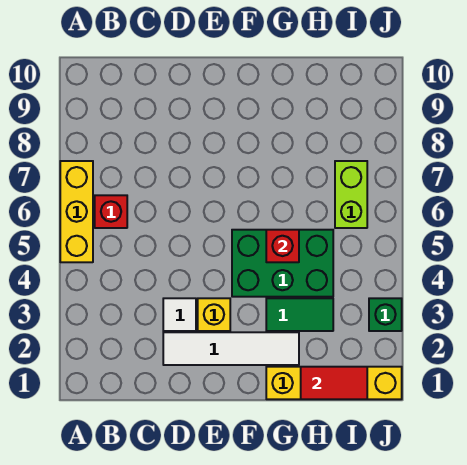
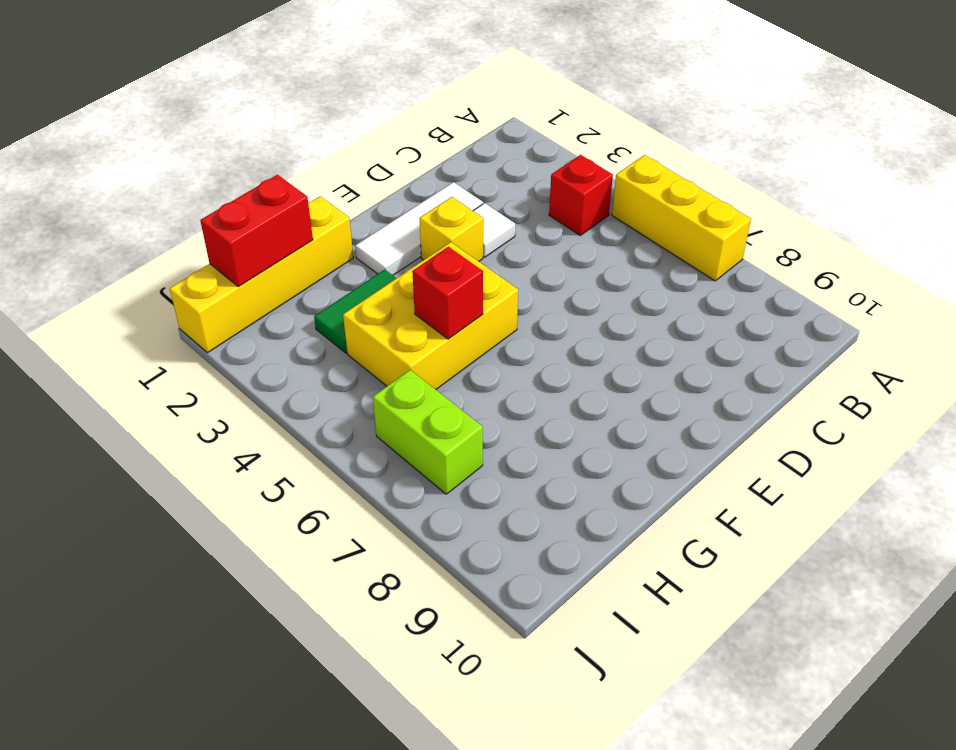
red 1x1 brick [95,195,127,228] -> red 1x1 brick moved to [549,155,613,235]
white 1x4 tile [163,332,299,365] -> white 1x3 tile [355,182,483,275]
green 2x3 brick [232,230,333,297] -> yellow 2x3 brick [343,242,518,390]
red 1x2 tile [301,367,367,399] -> red 1x2 brick [200,175,313,287]
green 1x1 brick [369,298,402,331] -> none

